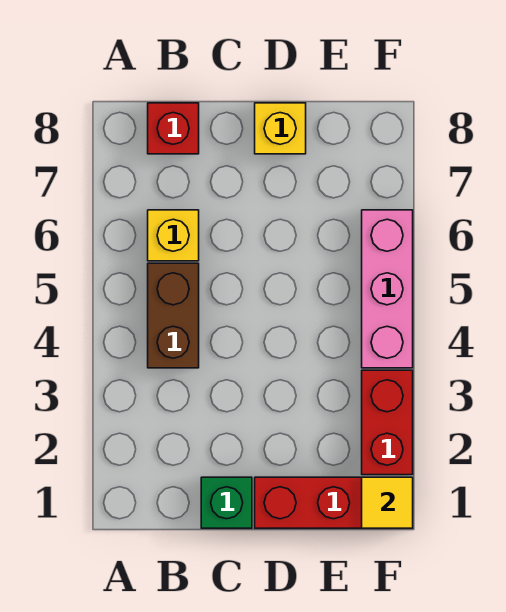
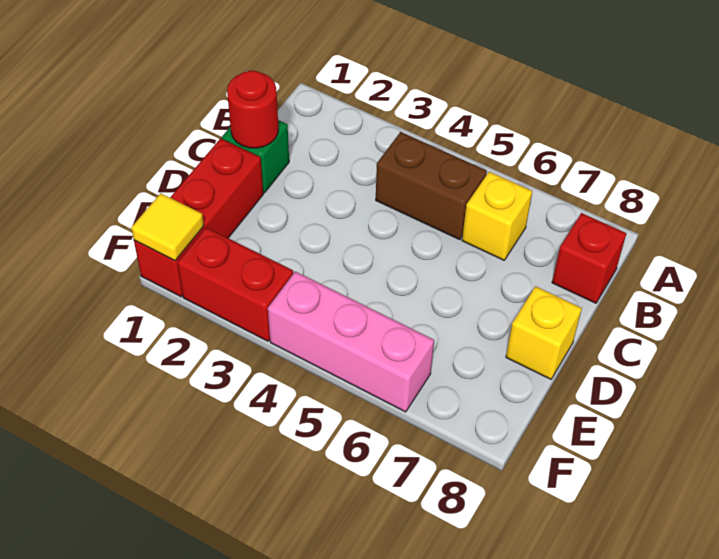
none -> red 1x1 round brick [227,71,278,148]

